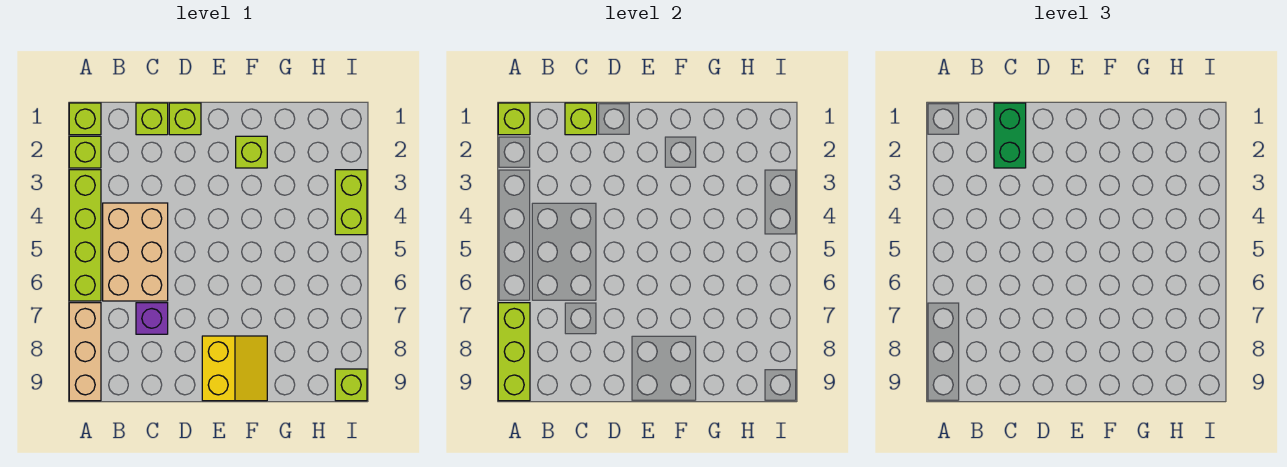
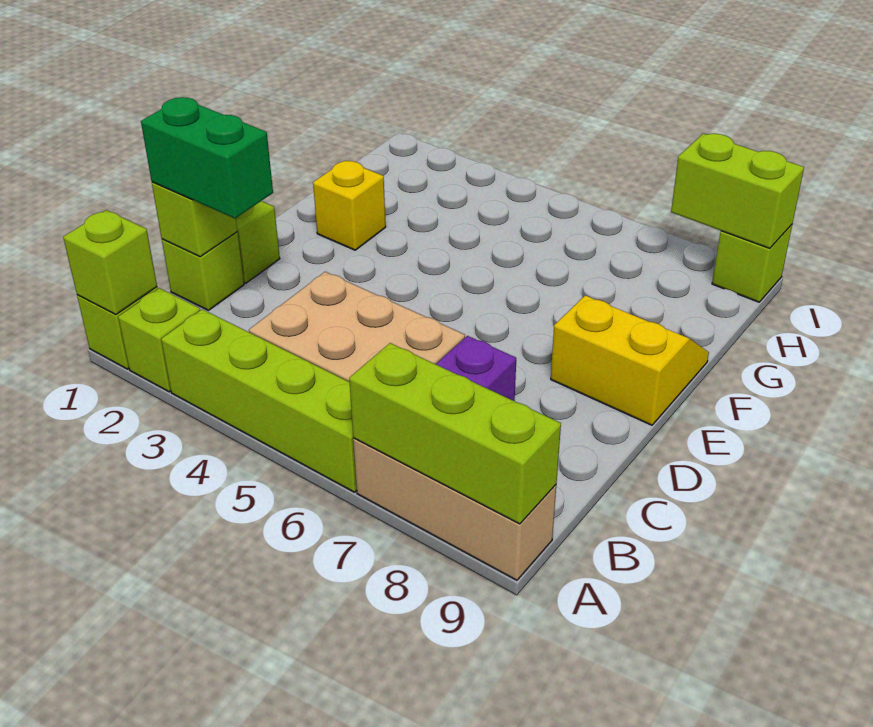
lime 1x1 brick [236,136,267,168] -> yellow 1x1 brick [313,161,386,250]
lime 1x2 brick [335,170,367,235] -> lime 1x2 brick moved to [671,134,804,248]

